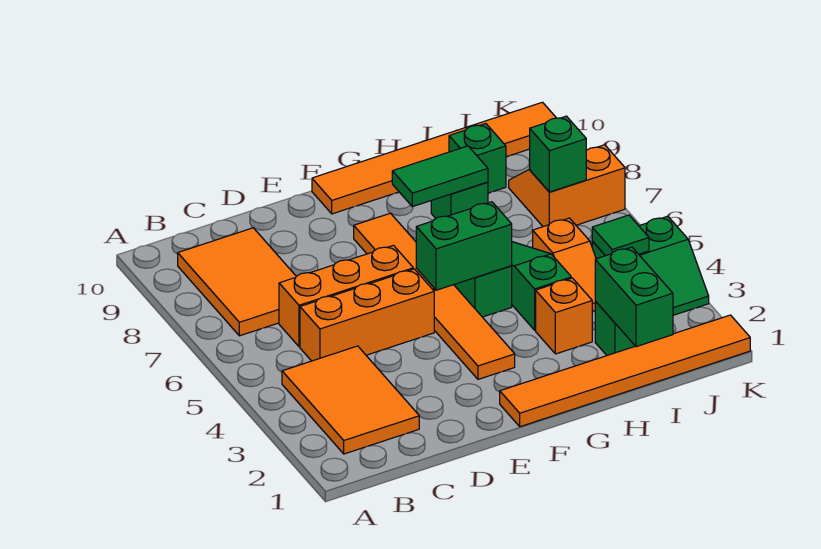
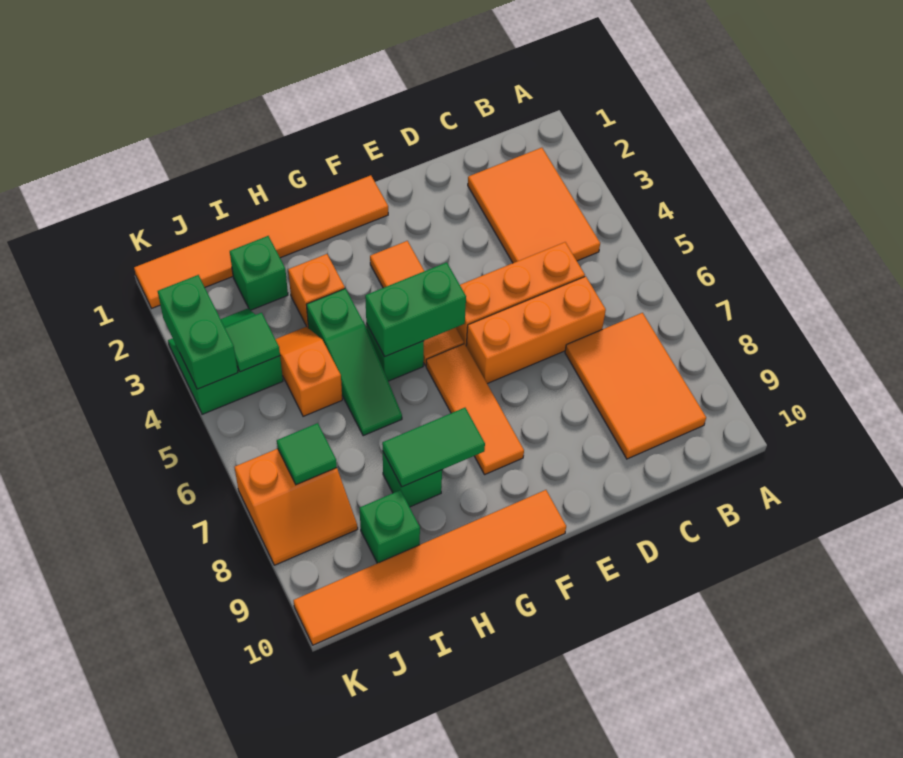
green 1x2 brick [595,247,673,347] -> green 1x2 brick moved to [158,275,238,389]
green 1x1 brick [529,116,586,192] -> green 1x1 tile [277,423,337,485]

